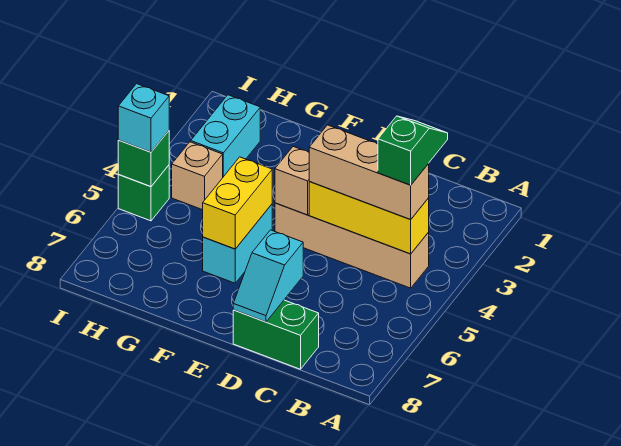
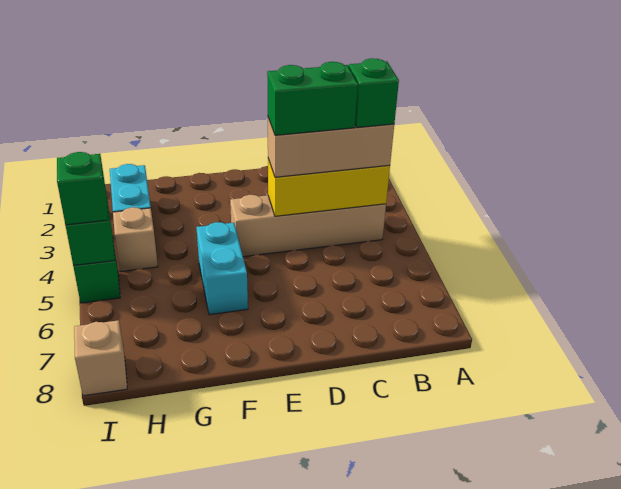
green 1x2 brick [233,300,319,369] -> green 1x2 brick moved to [267,62,358,135]
cyan 1x2 slope [233,230,303,322] -> none
tan 1x1 brick [275,147,309,215] -> tan 1x1 brick moved to [74,320,127,396]
yellow 1x2 brick [203,157,272,249] -> none
cyan 1x1 brick [118,84,169,152] -> green 1x1 brick [57,152,108,225]

